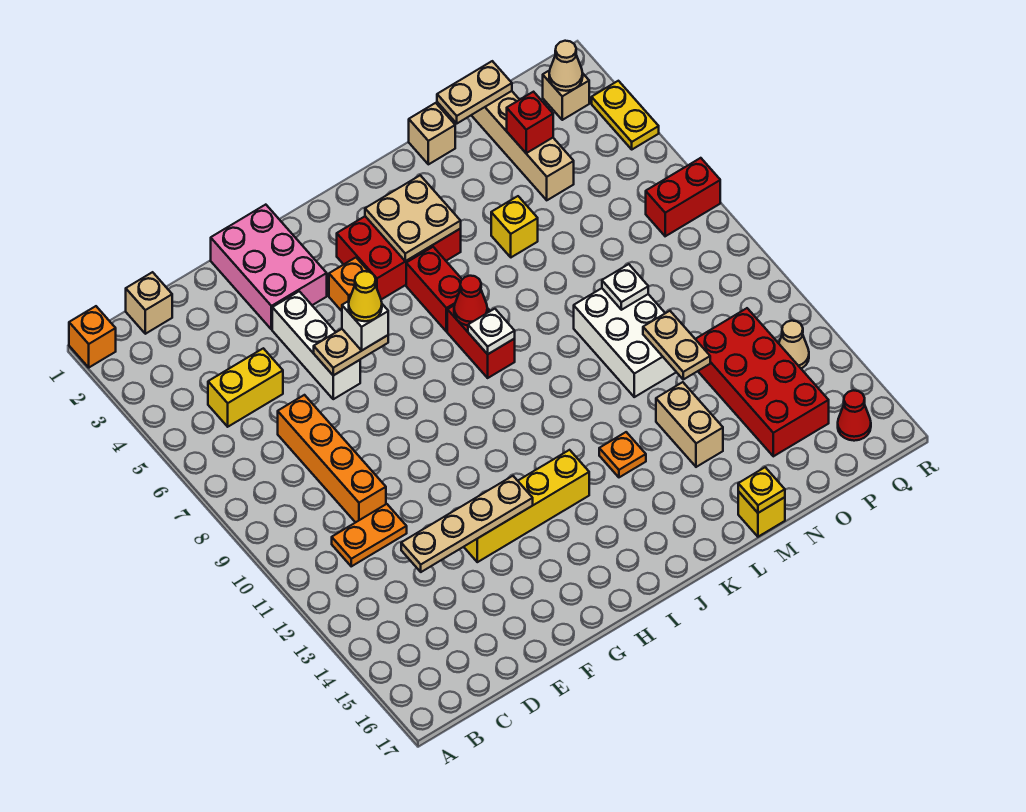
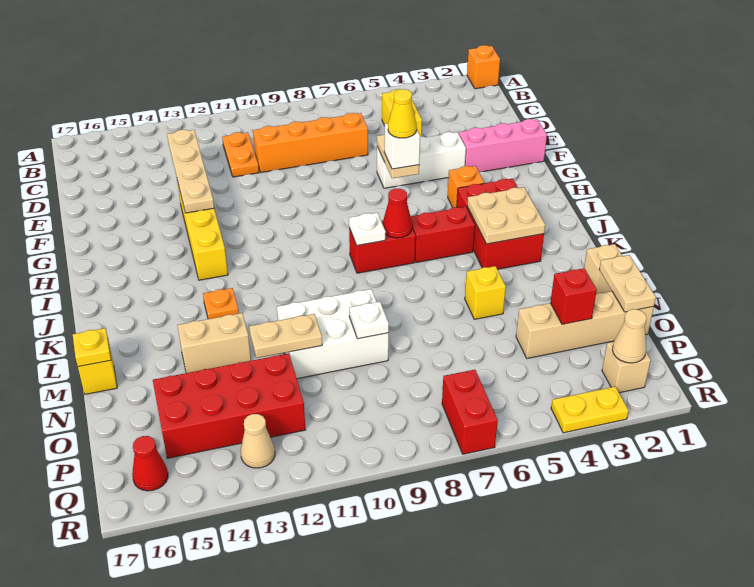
tan 1x1 brick [126,272,172,334] -> none
pink 2x3 brick [211,205,327,330] -> pink 1x3 brick [459,119,547,172]

